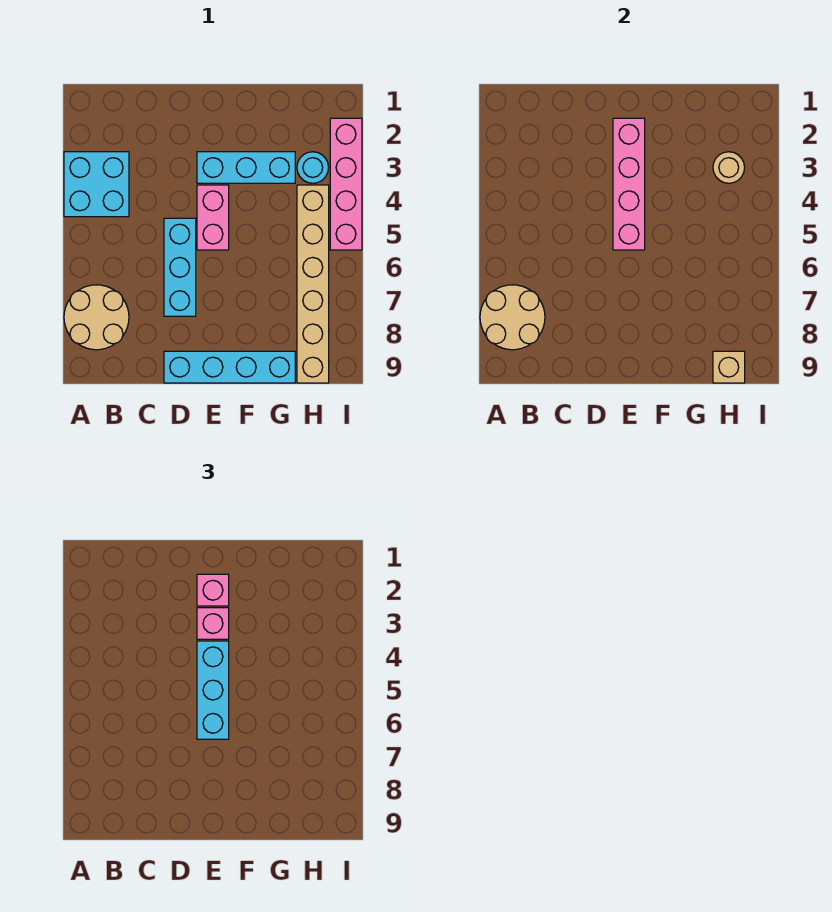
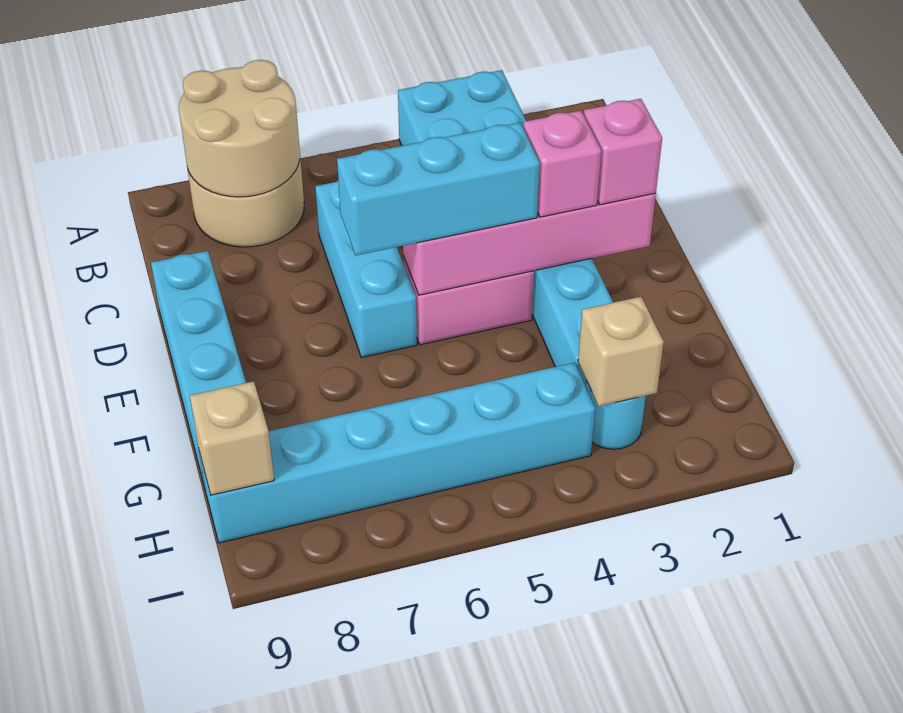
cyan 1x3 brick [164,218,196,316] -> cyan 1x3 brick turned to [315,181,417,357]
tan 1x1 round brick [713,152,745,183] -> tan 1x1 brick [578,297,664,406]
tan 1x6 brick [297,185,329,383] -> cyan 1x6 brick [199,363,595,543]
pink 1x4 brick [330,118,362,250] -> none

